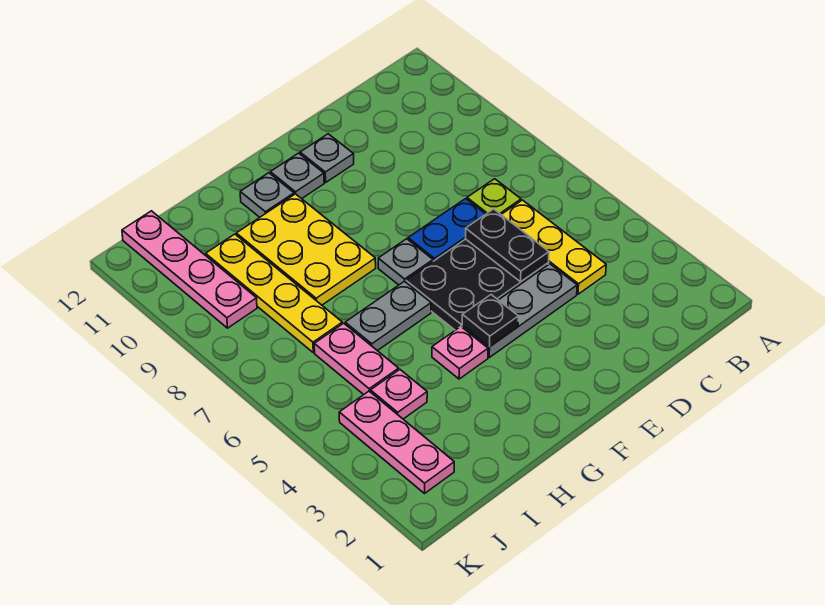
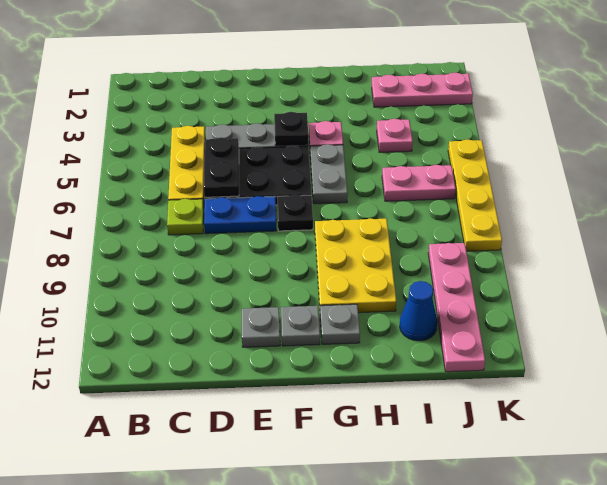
grey 1x1 plate [378,239,433,285] -> black 1x1 plate [277,195,313,231]
grey 1x2 plate [345,281,431,351] -> grey 1x2 plate turned to [310,144,348,204]
pink 1x2 plate [314,323,399,395] -> pink 1x2 plate turned to [382,165,456,201]
yellow 1x4 plate [206,234,342,353] -> yellow 1x4 plate moved to [448,139,502,251]
none -> blue 1x1 cone [400,281,437,341]
pink 1x3 plate [339,391,454,493] -> pink 1x3 plate turned to [372,73,473,107]

